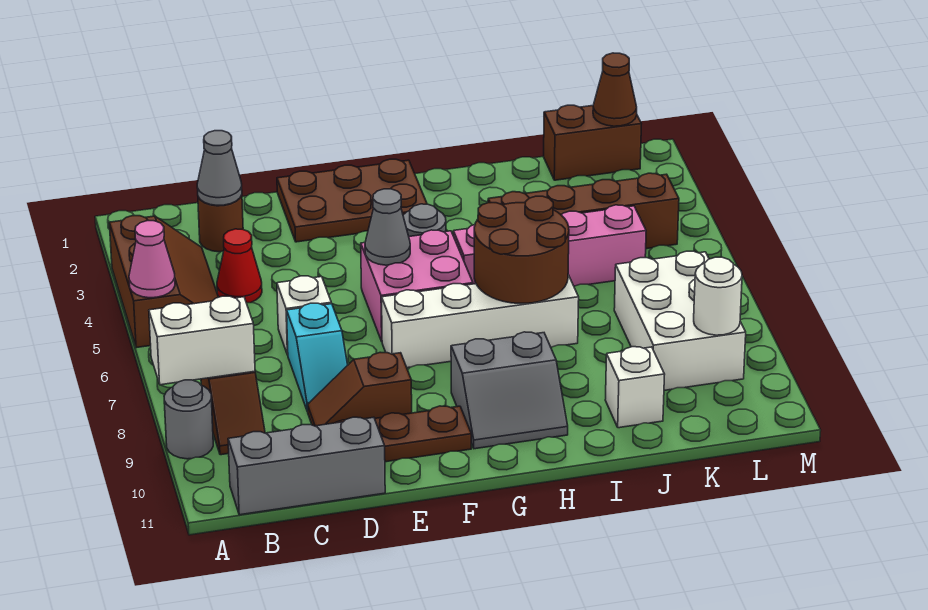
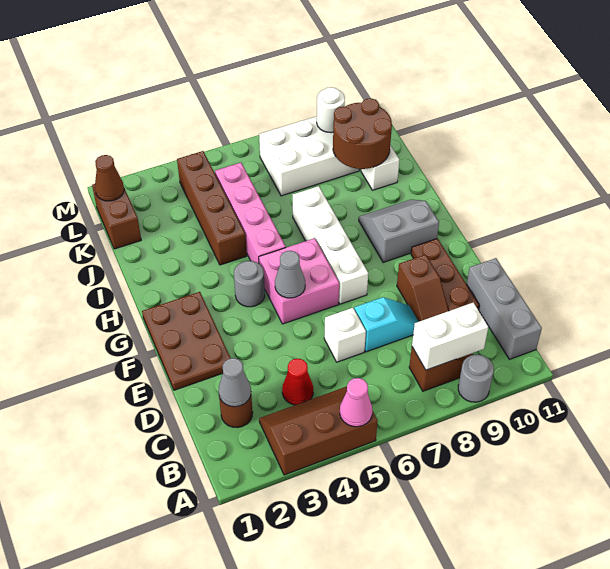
white 1x2 brick [149,296,255,385] -> white 1x2 brick turned to [412,302,489,370]
grey 2x2 slope [451,332,568,449] -> grey 2x2 slope turned to [359,199,439,263]
brown 2x2 round brick [474,196,569,303] -> brown 2x2 round brick moved to [333,98,392,169]

